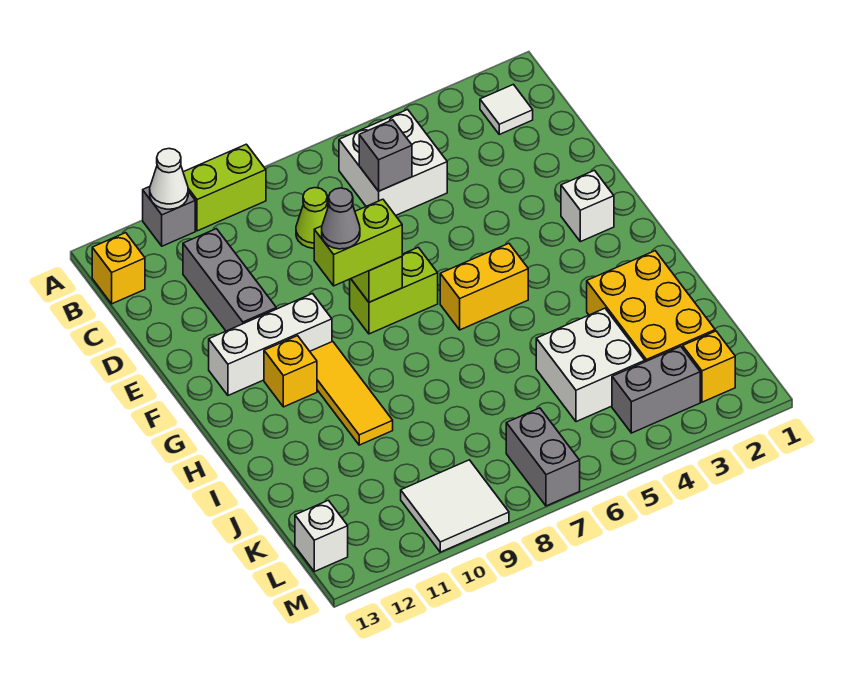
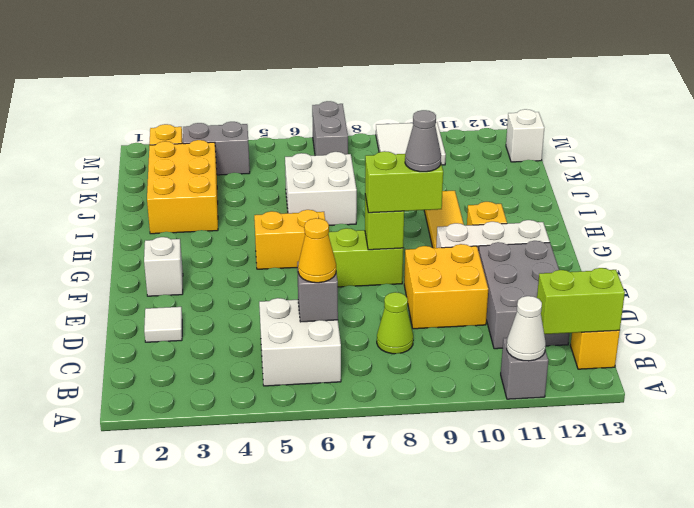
lime 1x2 brick [183,144,266,231] -> lime 1x2 brick moved to [537,268,625,334]
white 1x1 tile [480,84,533,134] -> white 1x1 tile moved to [144,307,182,342]
none -> yellow 1x1 cone [298,218,336,283]
grey 1x3 brick [183,229,276,331] -> grey 2x3 brick [478,241,570,349]
none -> yellow 2x2 brick [404,244,488,329]
white 2x2 brick [536,308,645,422] -> white 2x2 brick moved to [285,152,357,225]

